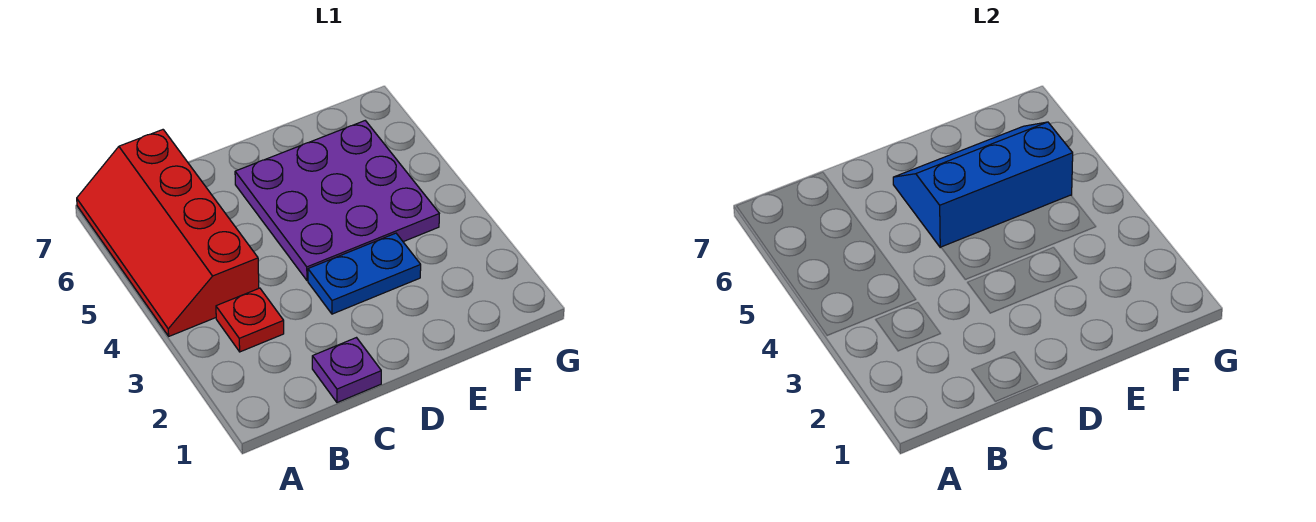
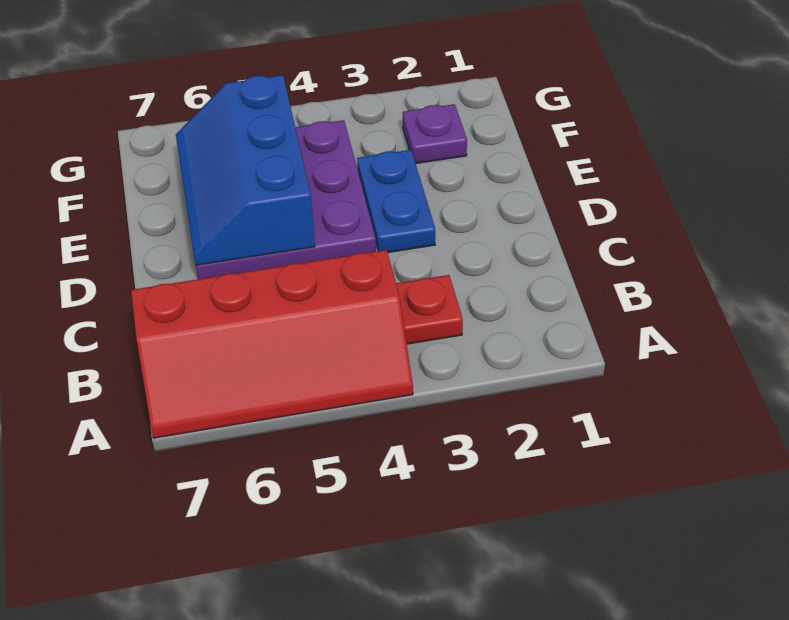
purple 1x1 plate [312,338,381,403] -> purple 1x1 plate moved to [403,104,467,164]

